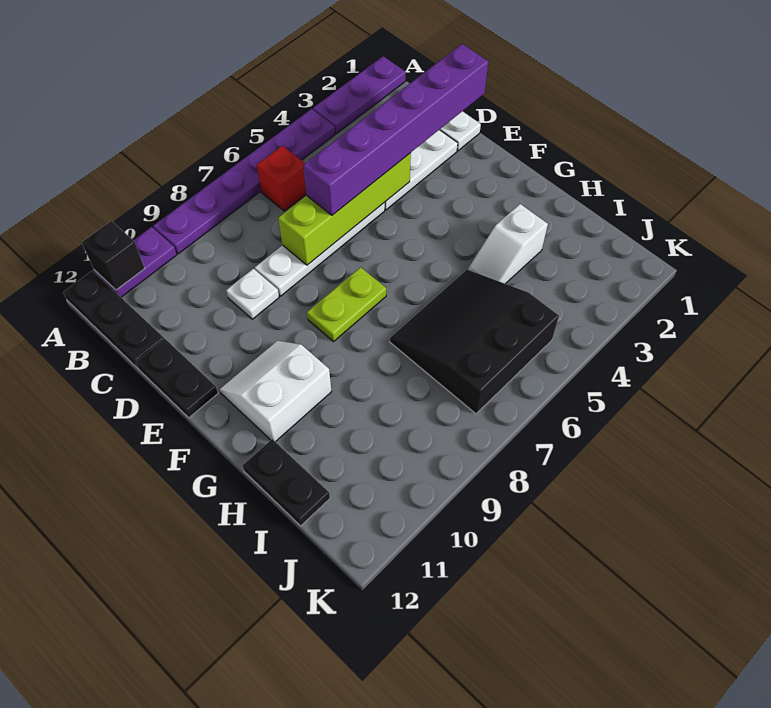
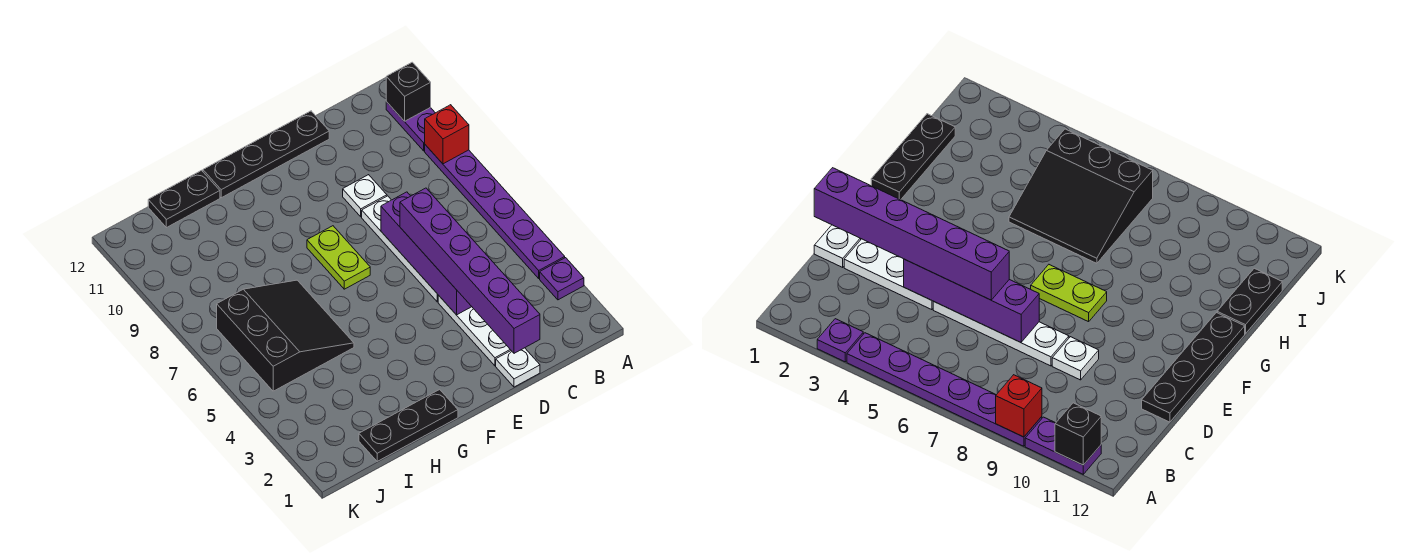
purple 1x3 plate [313,56,406,134] -> purple 1x1 plate [540,258,584,300]
black 1x3 plate [63,271,164,368] -> black 1x3 plate moved to [359,389,458,461]
red 1x1 brick [257,146,306,211] -> red 1x1 brick moved to [425,105,469,164]
lime 1x4 brick [278,153,411,265] -> purple 1x4 brick [381,192,472,315]
black 1x2 plate [136,339,218,418] -> black 1x4 plate [203,111,329,198]
white 2x2 slope [220,341,332,442] -> none
white 1x2 slope [468,204,548,284] -> none

